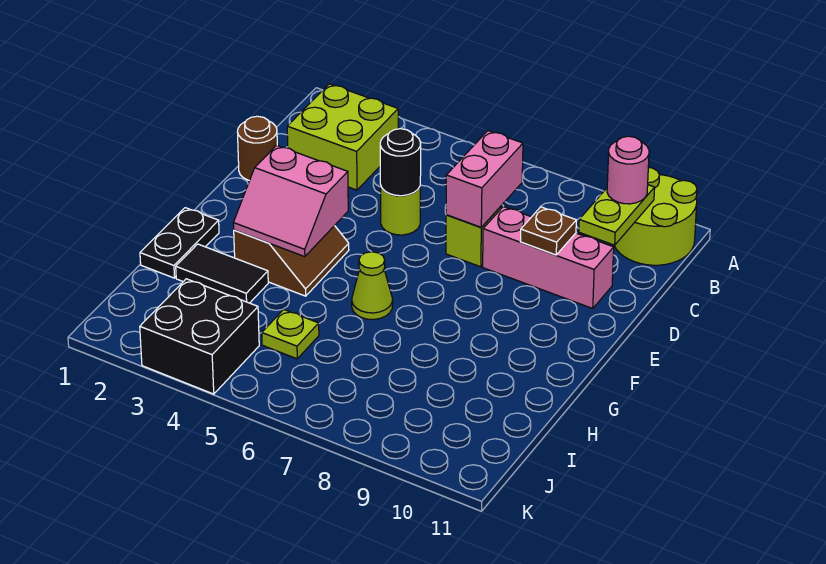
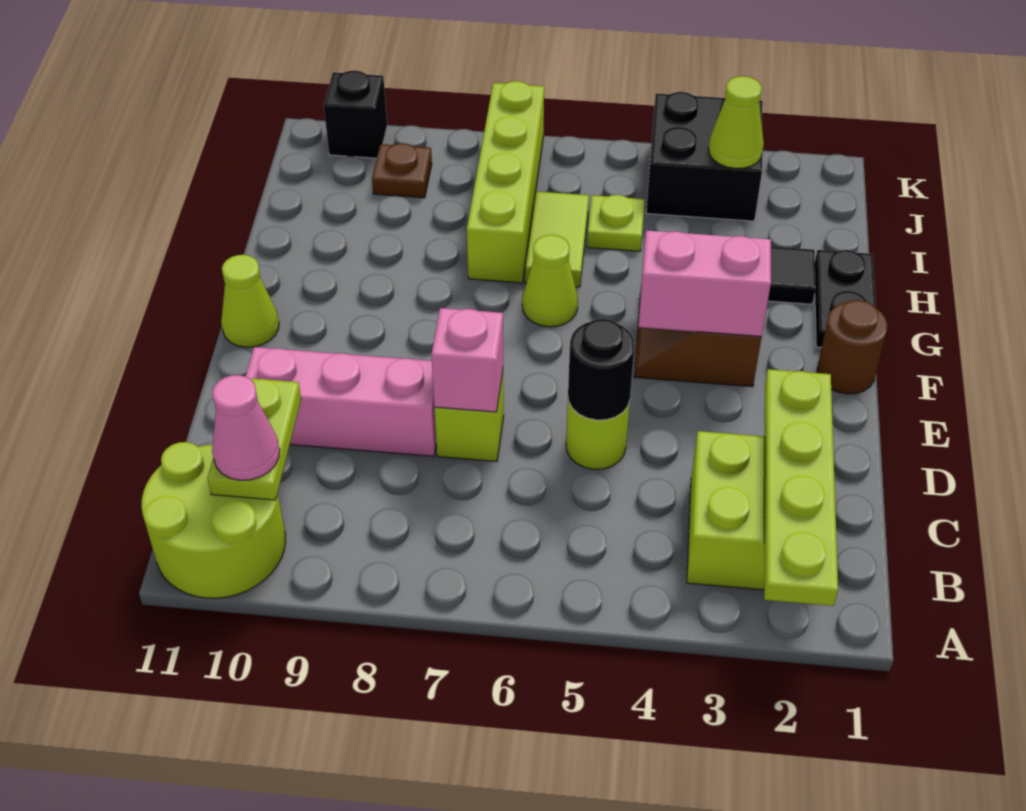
none -> lime 1x4 plate [764,369,838,606]
pink 1x1 round brick [607,136,649,204] -> pink 1x1 cone [212,375,280,480]
pink 1x2 brick [446,131,523,227] -> pink 1x1 brick [431,308,503,412]
brown 1x1 round brick [238,116,277,180] -> brown 1x1 round brick moved to [817,300,888,394]
brown 1x1 plate [520,207,576,255] -> brown 1x1 plate moved to [372,143,432,198]
none -> lime 1x1 cone [221,255,279,347]
none -> lime 1x2 tile [525,192,589,287]
none -> lime 1x4 brick [467,81,544,283]
none -> lime 1x1 cone [708,76,764,168]
none -> black 1x1 brick [324,71,387,158]

